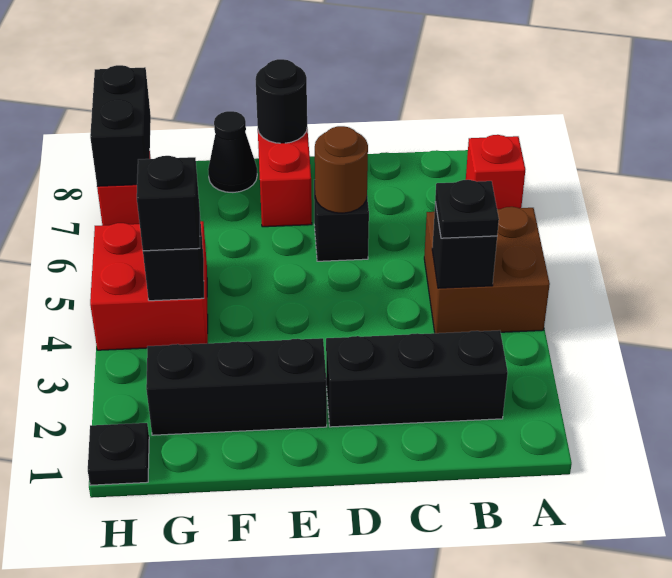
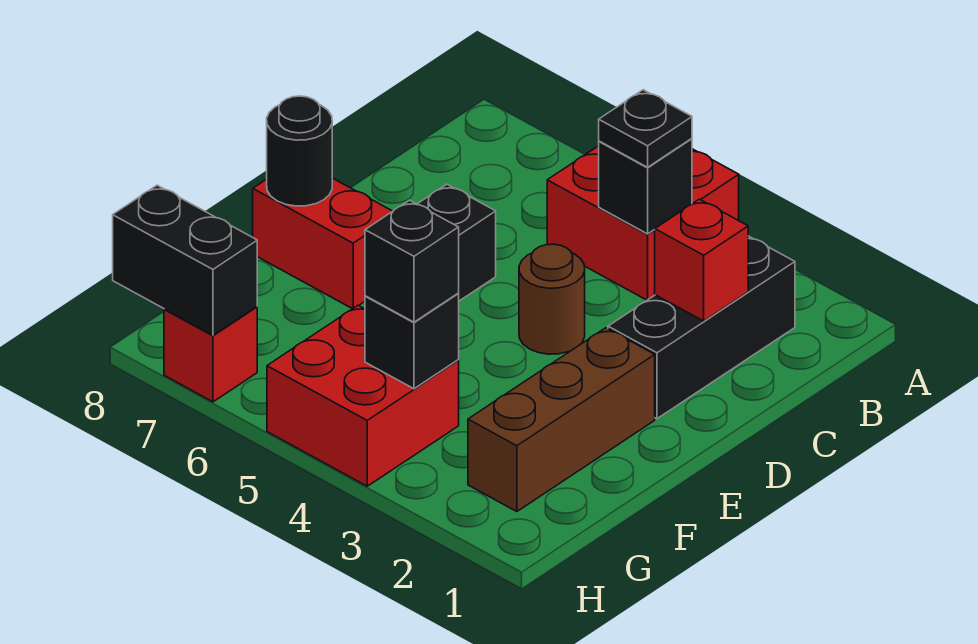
brown 2x2 brick [424,207,550,333] -> red 2x2 brick [547,146,739,300]
red 1x1 brick [466,135,525,209] -> red 1x1 brick moved to [655,199,748,321]
brown 1x1 round brick [315,126,368,213] -> brown 1x1 round brick moved to [519,244,585,354]
black 1x3 brick [146,338,327,435] -> brown 1x3 brick [468,328,655,512]
black 1x1 cone [208,111,257,193] -> none
black 1x1 plate [88,423,149,485] -> none

